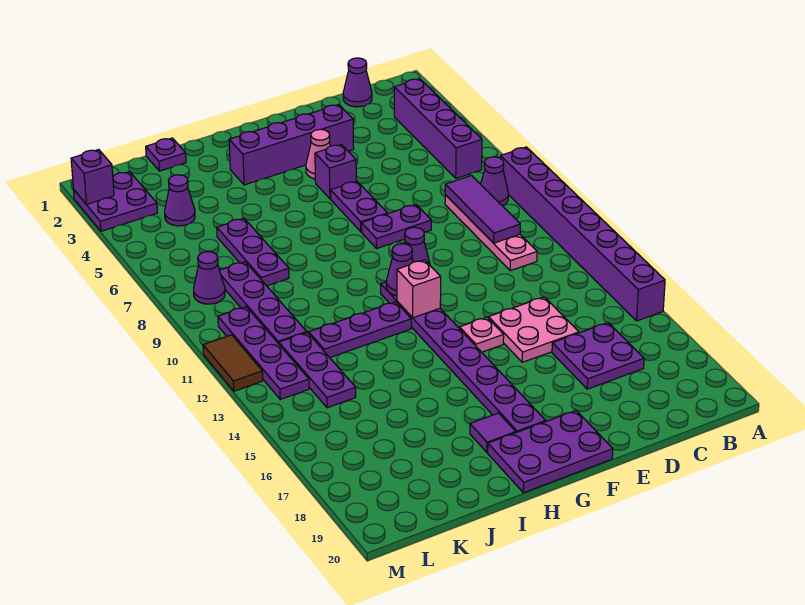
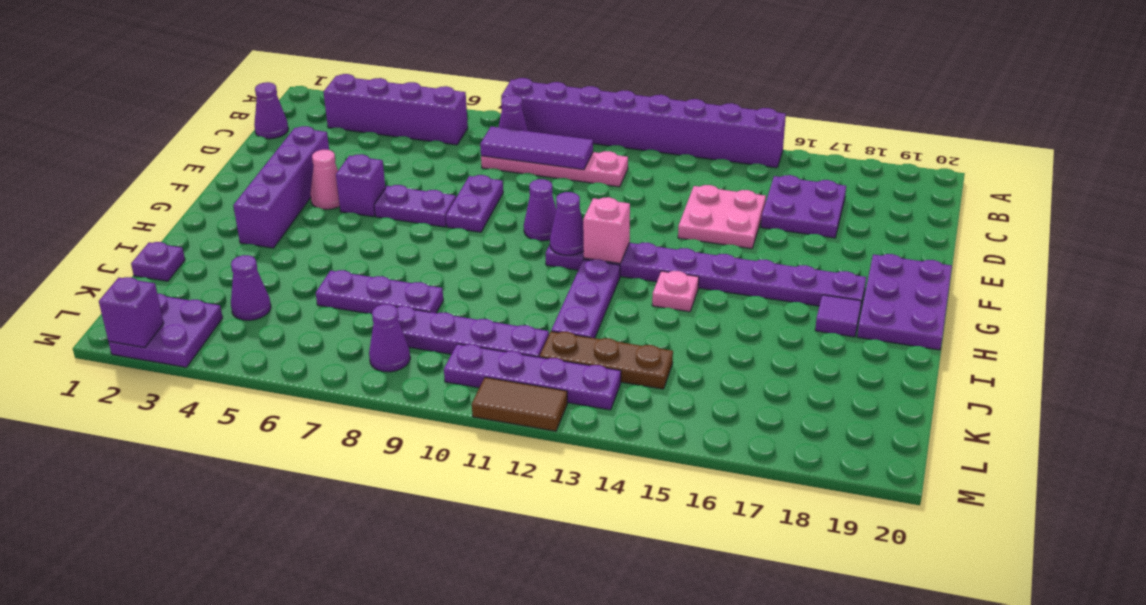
pink 1x1 plate [459,317,504,352] -> pink 1x1 plate moved to [652,271,699,312]
purple 1x3 plate [279,332,356,408] -> brown 1x3 plate [540,331,673,389]

